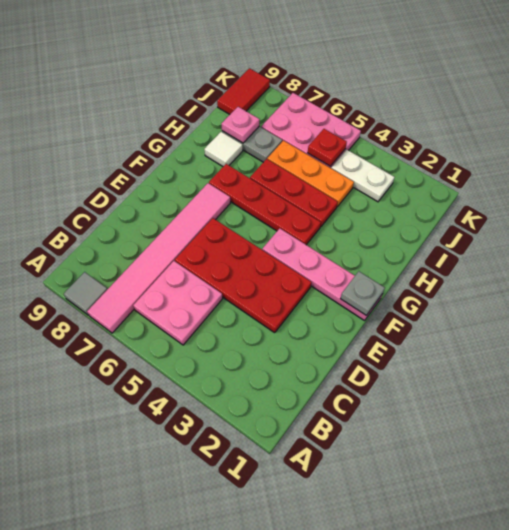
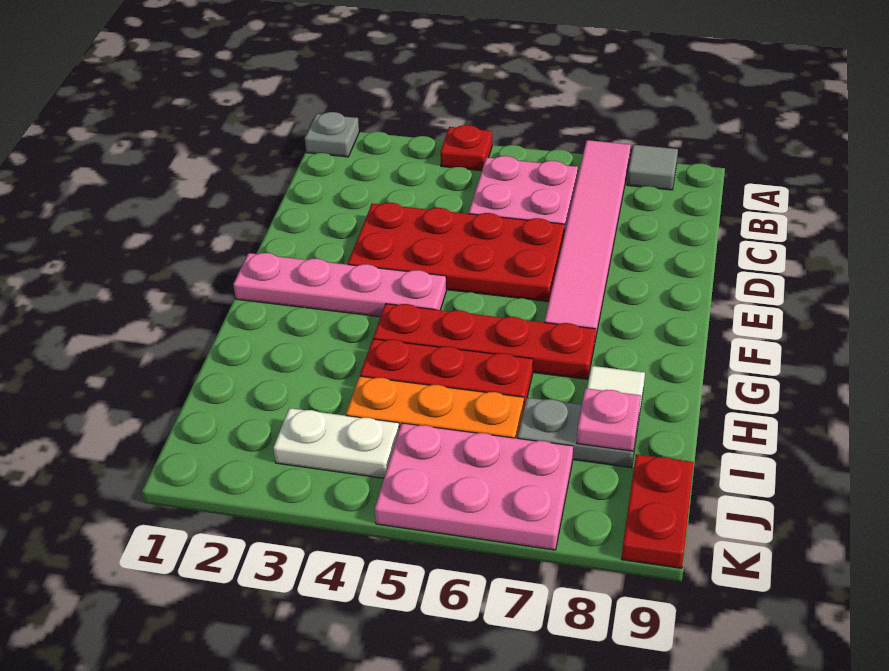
grey 1x1 plate [340,271,385,315] -> grey 1x1 plate moved to [305,112,359,157]
red 1x1 plate [308,129,347,166] -> red 1x1 plate moved to [440,125,492,171]
red 1x2 tile [217,68,270,114] -> red 1x2 plate [622,454,694,568]

